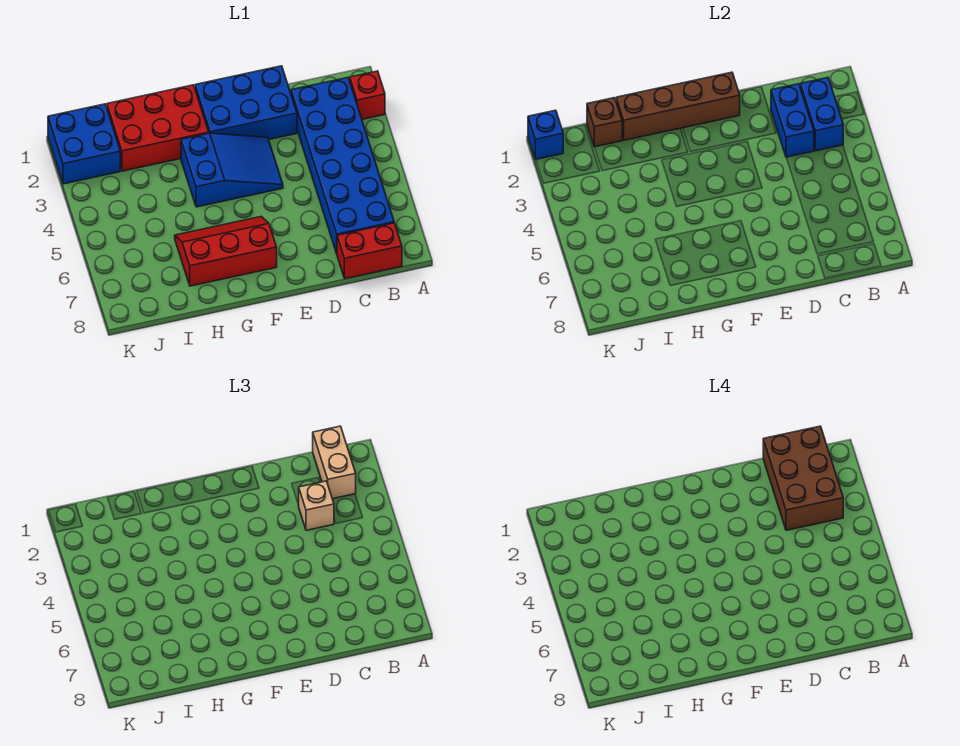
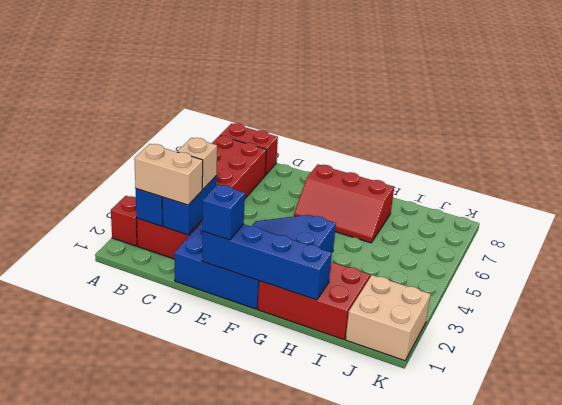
tan 1x2 brick [313,426,356,499] -> tan 1x2 brick turned to [134,144,203,205]
brown 2x3 brick [763,426,843,530] -> none
blue 2x6 brick [291,78,394,253] -> red 2x6 brick [137,136,266,259]
brown 1x4 brick [616,72,740,140] -> blue 1x4 brick [202,224,332,300]
brown 1x1 brick [587,98,622,147] -> none
blue 2x2 brick [48,104,120,184] -> tan 2x2 brick [346,275,431,361]
blue 1x1 brick [528,110,563,159] -> blue 1x1 brick moved to [202,184,245,240]

